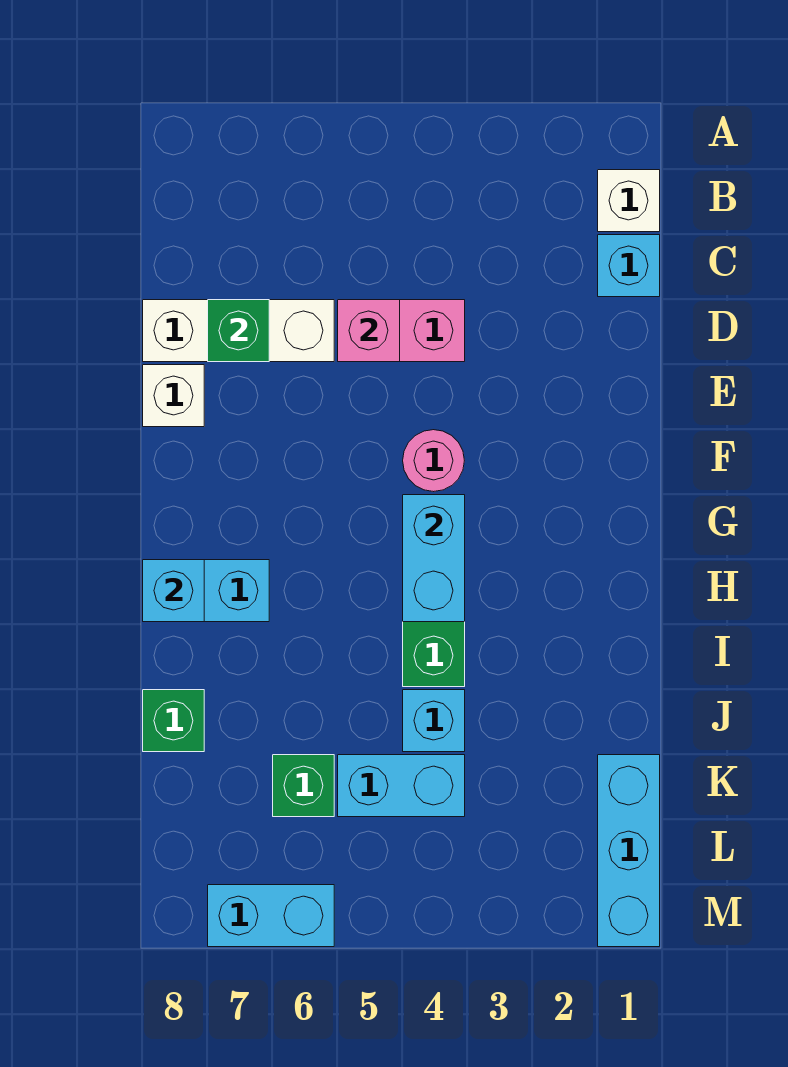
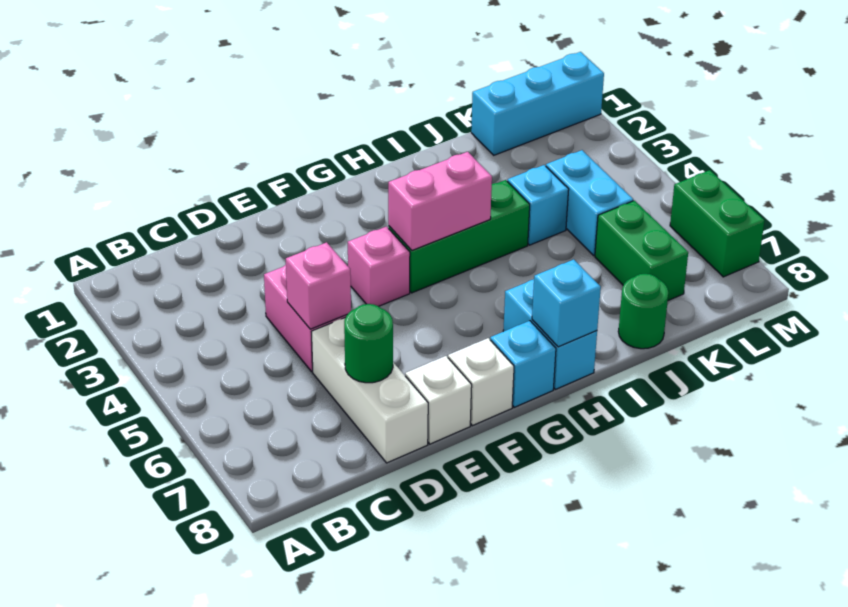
white 1x1 brick [598,170,660,232] -> white 1x1 brick moved to [448,338,514,426]
cyan 1x1 brick [598,235,660,297] -> cyan 1x1 brick moved to [490,321,556,407]
green 1x1 brick [208,300,269,362] -> green 1x1 round brick [344,304,393,383]
pink 1x1 round brick [403,430,464,492] -> pink 1x1 brick [348,227,410,306]
cyan 1x2 brick [403,495,465,622] -> pink 1x2 brick [388,152,492,250]
green 1x1 brick [143,690,204,752] -> green 1x1 round brick [618,274,668,349]
green 1x1 brick [273,755,334,817] -> green 1x2 brick [595,201,688,301]
cyan 1x2 brick [208,885,334,947] -> green 1x2 brick [670,170,765,277]

